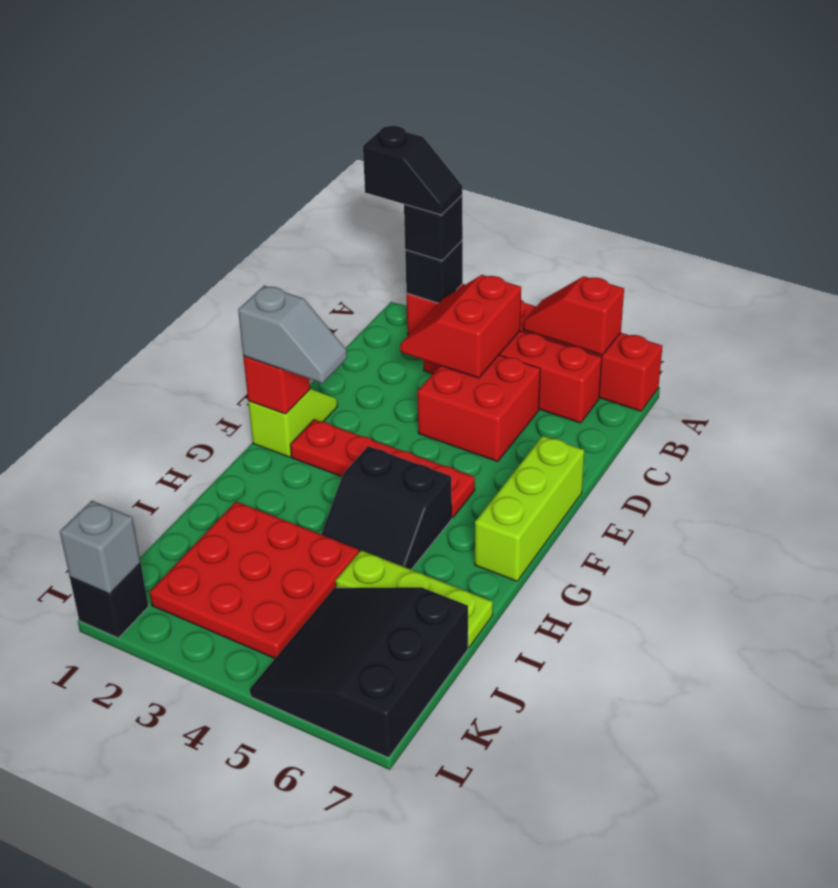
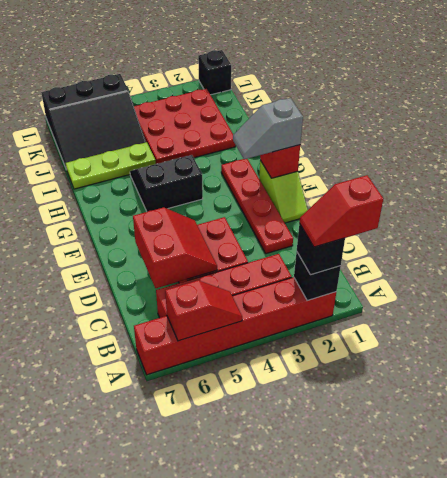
black 1x2 slope [363,126,462,215] -> red 1x2 slope [299,175,383,247]
red 2x2 slope [400,275,521,378] -> red 2x2 slope moved to [133,207,217,288]
lime 1x3 brick [475,436,584,581] -> none
red 1x4 plate [290,419,475,518] -> red 1x4 plate turned to [221,159,293,254]
black 3x3 slope [250,587,468,758] -> black 3x3 slope turned to [41,74,146,170]
grey 1x1 brick [60,501,141,594] -> none

